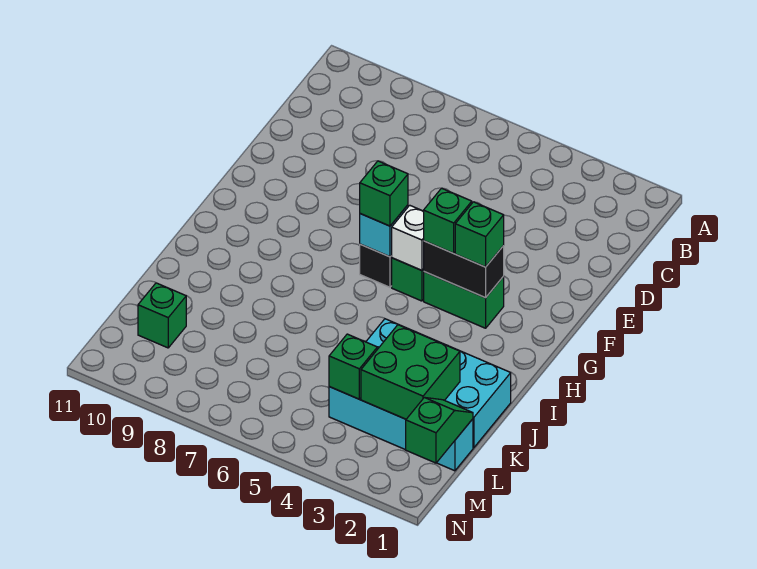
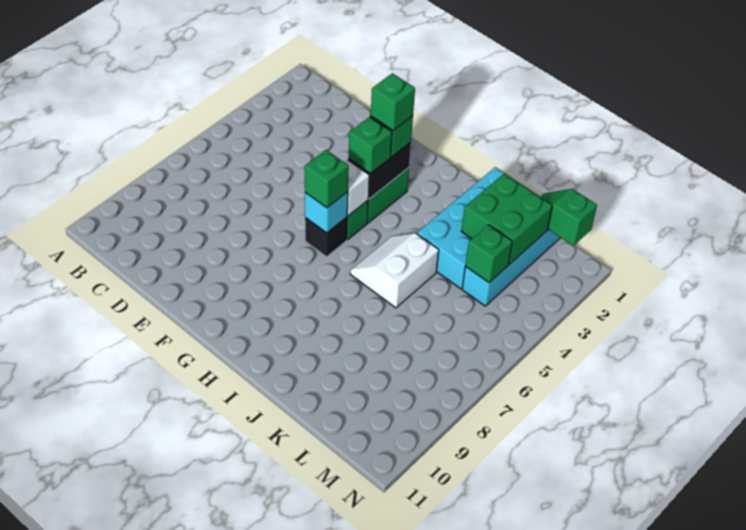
none -> white 2x2 slope [350,233,439,308]
green 1x1 brick [138,283,186,348] -> green 1x1 brick moved to [371,73,415,130]

